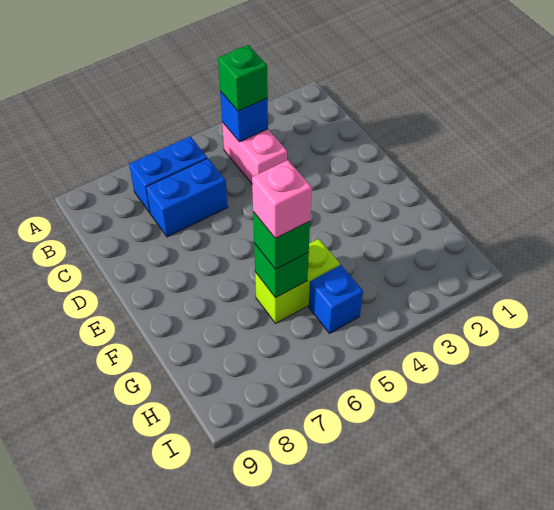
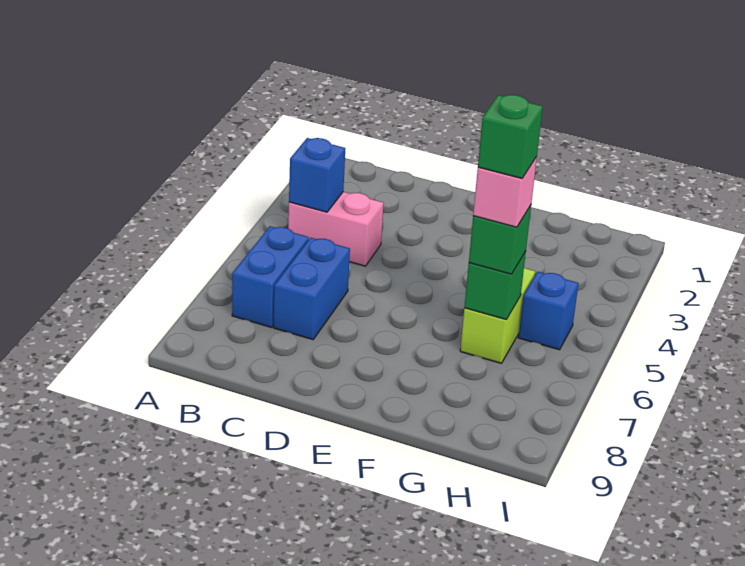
green 1x1 brick [218,45,268,111] -> green 1x1 brick moved to [478,95,543,179]

